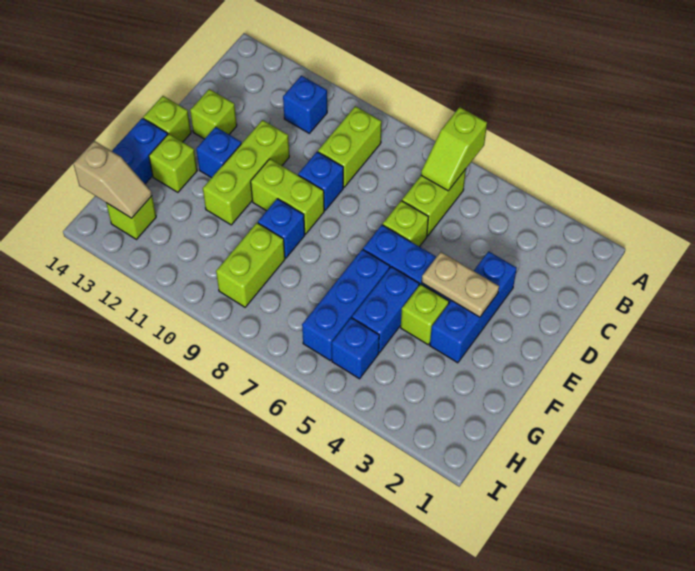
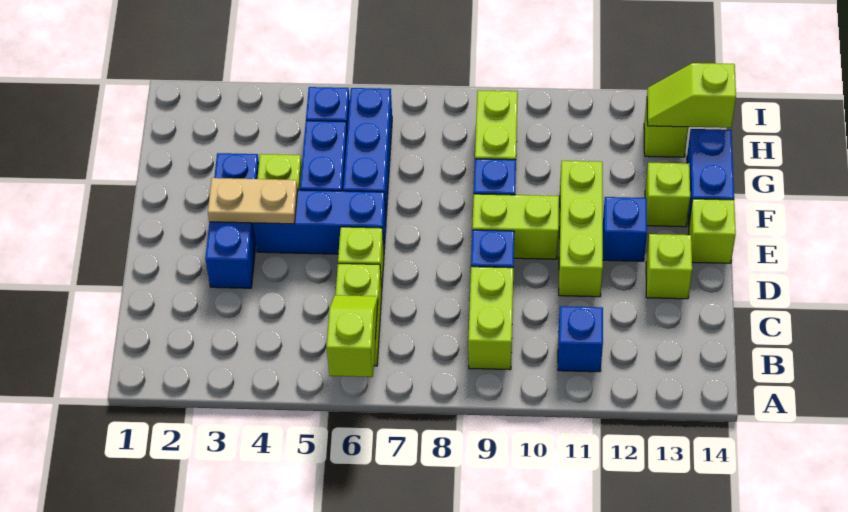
tan 1x2 slope [73,141,152,218] -> lime 1x2 slope [647,63,736,128]

